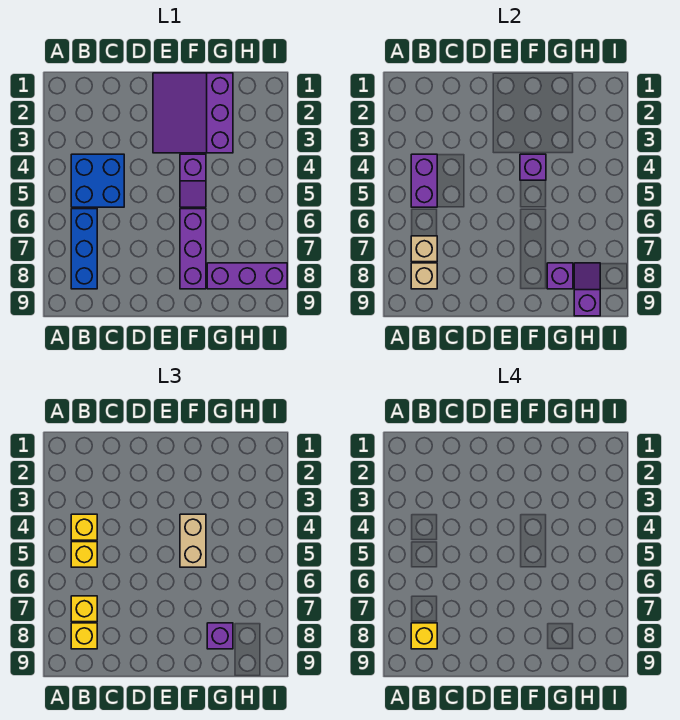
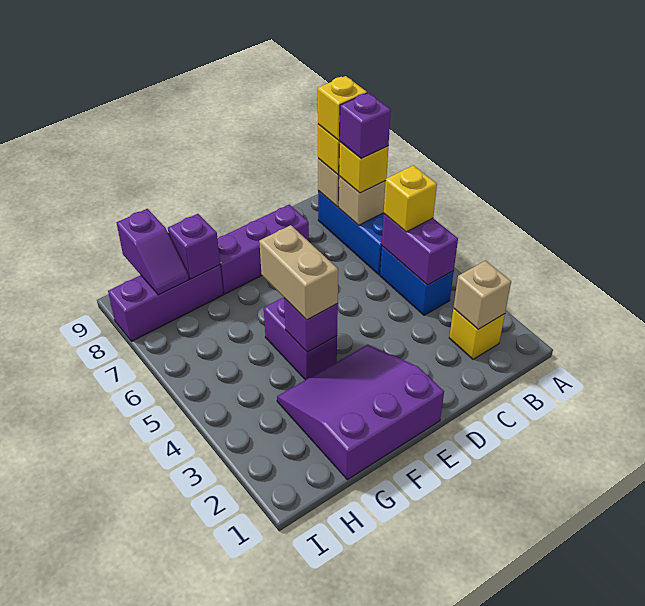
none -> tan 1x1 brick [454,261,511,329]
blue 2x2 brick [71,154,124,207] -> blue 1x2 brick [380,246,454,315]
yellow 1x1 brick [71,514,97,540] -> yellow 1x1 brick moved to [449,309,505,359]
purple 3x3 slope [153,73,233,153] -> purple 3x3 slope turned to [277,345,444,480]
purple 1x2 slope [180,154,206,207] -> purple 1x2 brick [264,297,337,380]
purple 1x3 brick [180,209,206,289] -> purple 1x3 brick turned to [218,204,309,294]
purple 1x1 brick [207,623,233,649] -> purple 1x1 brick moved to [340,93,391,159]

